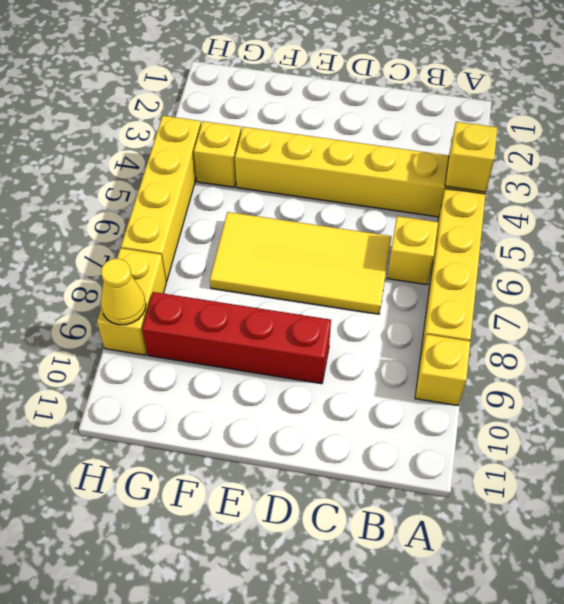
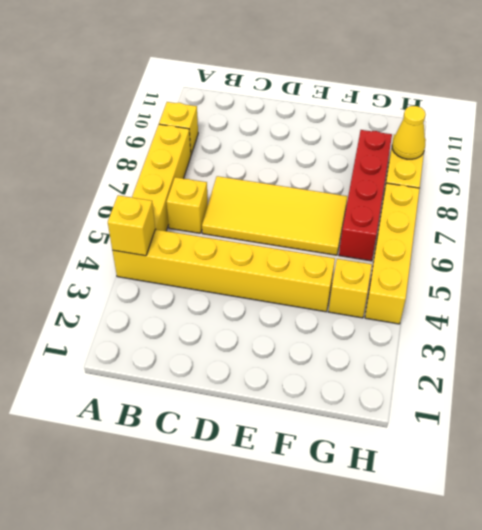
red 1x4 brick [142,292,331,384] -> red 1x4 brick turned to [339,130,392,261]

